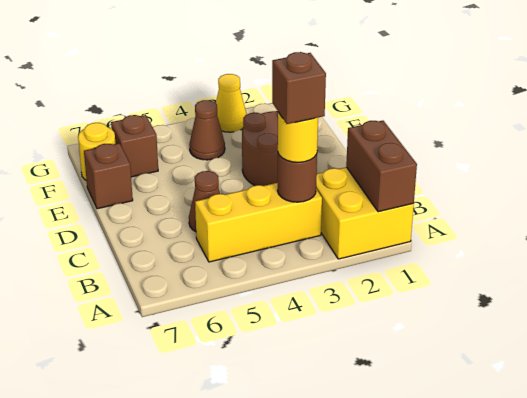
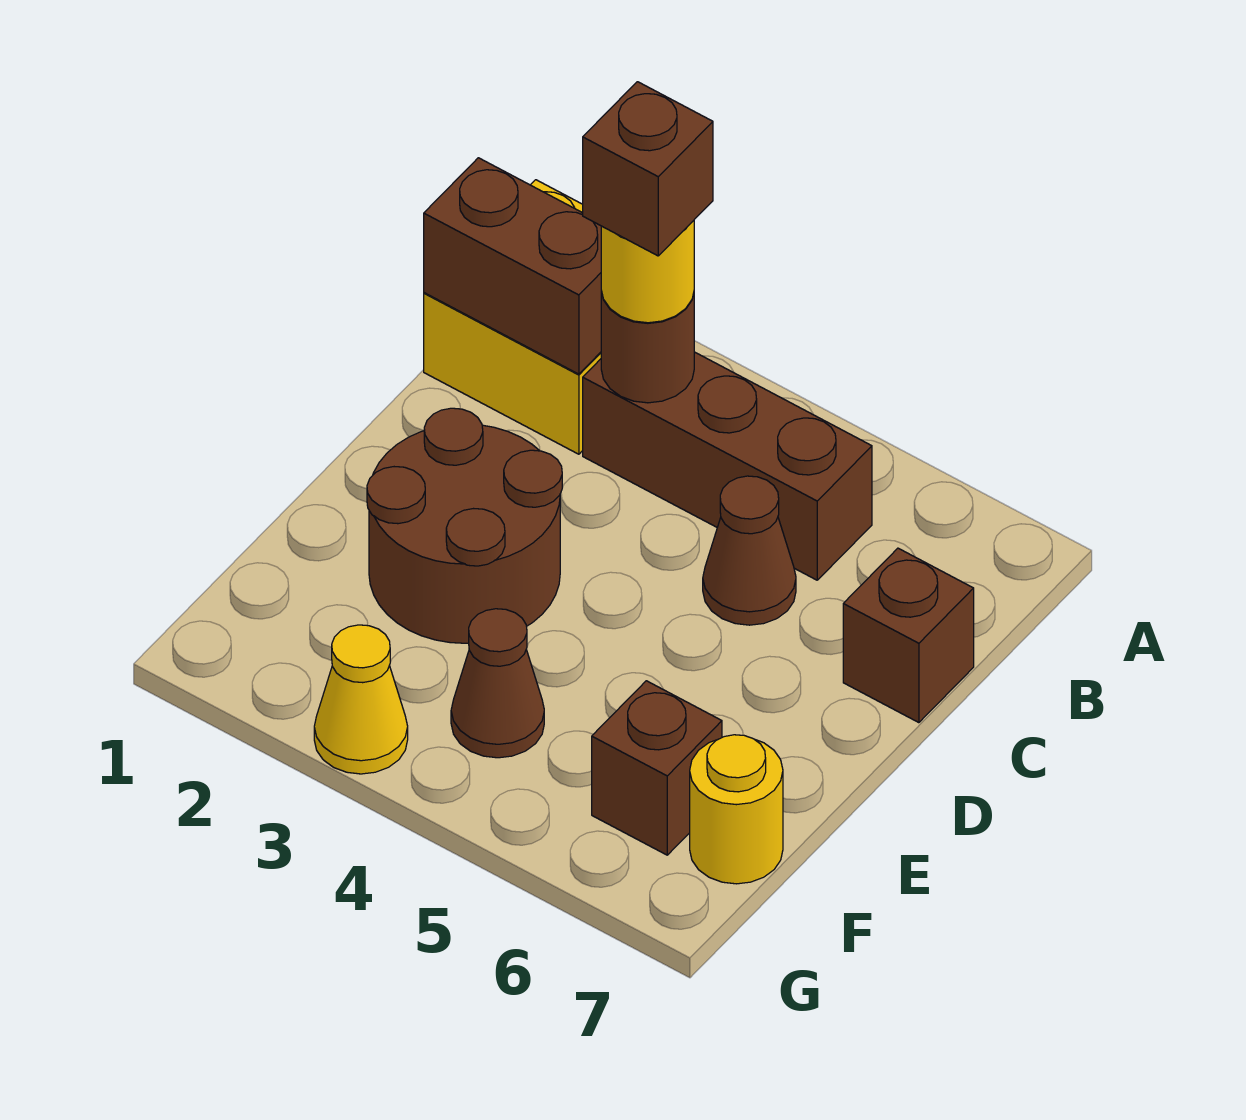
brown 1x2 brick [346,121,417,212] -> brown 1x2 brick turned to [424,158,601,374]
yellow 1x3 brick [195,183,322,262] -> brown 1x3 brick [583,352,872,580]
brown 1x1 brick [84,143,133,209] -> brown 1x1 brick moved to [843,548,974,723]

